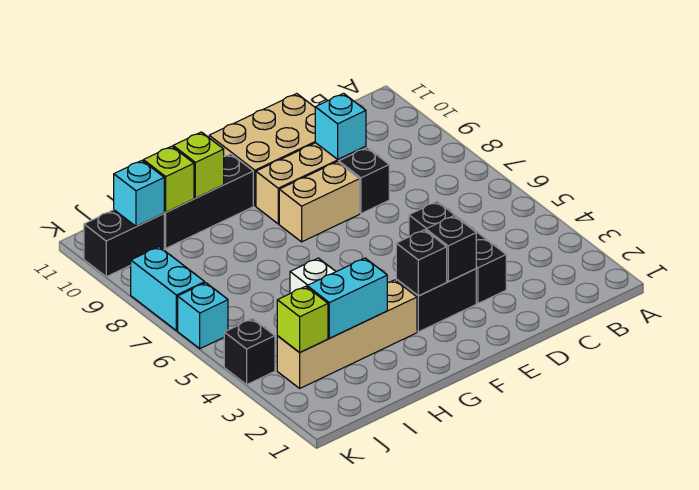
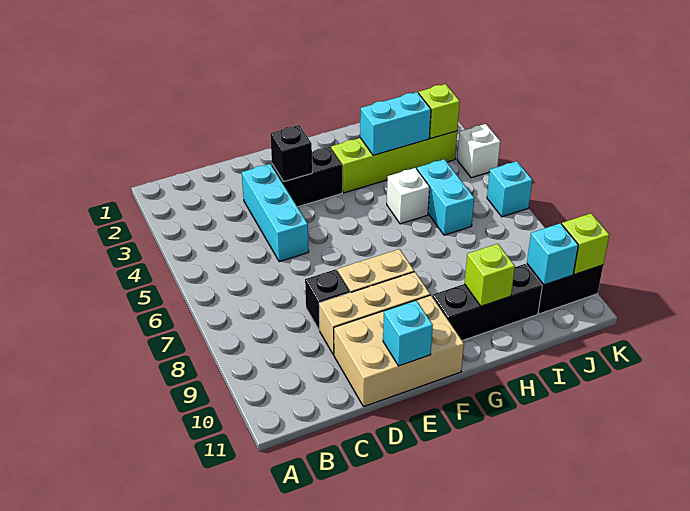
black 1x3 brick [409,202,506,303] -> cyan 1x3 brick [242,164,309,262]
cyan 1x1 brick [315,93,366,159] -> cyan 1x1 brick moved to [383,300,433,366]
black 1x1 brick [396,230,447,296] -> none
tan 1x4 brick [277,280,417,388] -> lime 1x4 brick [331,131,457,193]
lime 1x1 brick [143,146,194,212] -> lime 1x1 brick moved to [562,213,609,274]
black 1x1 brick [224,319,275,385] -> white 1x1 brick [457,124,500,178]
cyan 1x2 brick [131,247,205,331] -> cyan 1x2 brick moved to [417,159,474,235]

